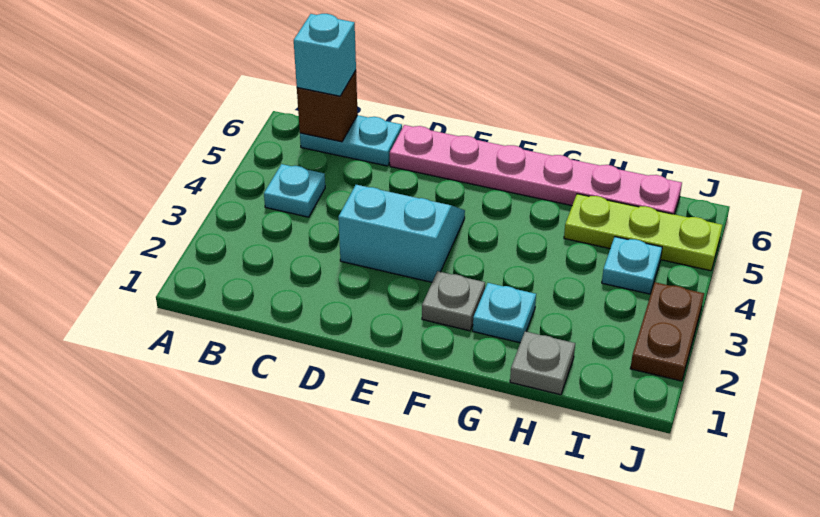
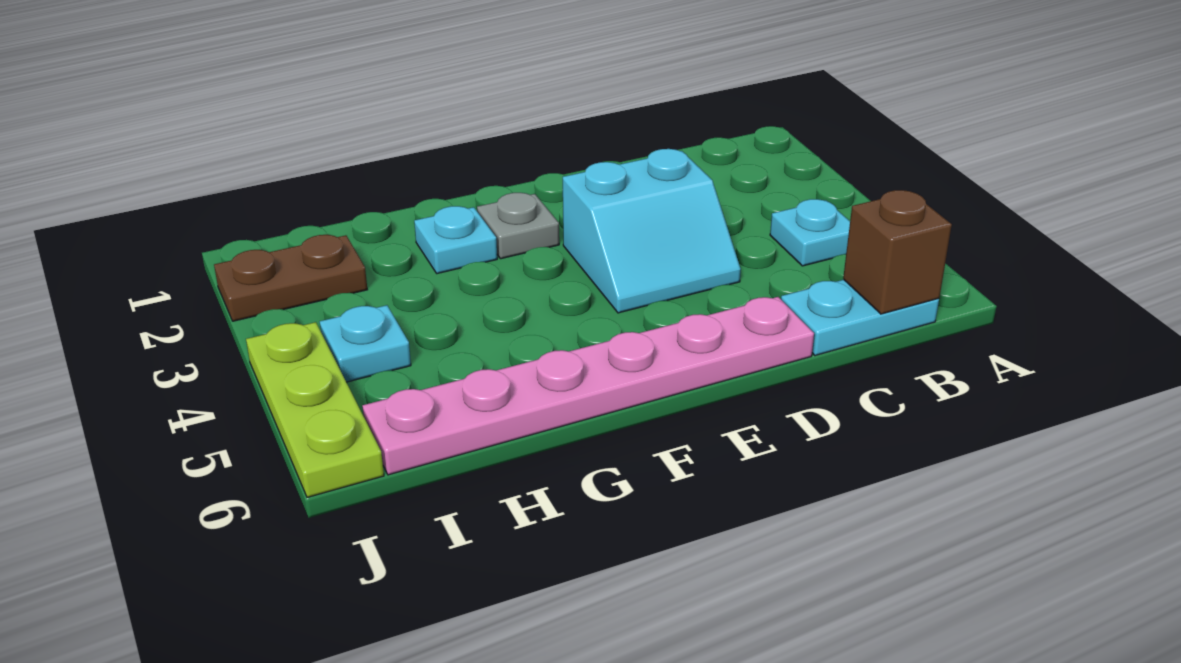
cyan 1x1 brick [294,14,356,96] -> none
grey 1x1 plate [510,331,575,395] -> none
lime 1x3 plate [564,194,722,271] -> lime 1x3 plate turned to [246,322,384,498]
brown 1x2 plate [630,282,704,381] -> brown 1x2 plate turned to [214,235,367,321]

